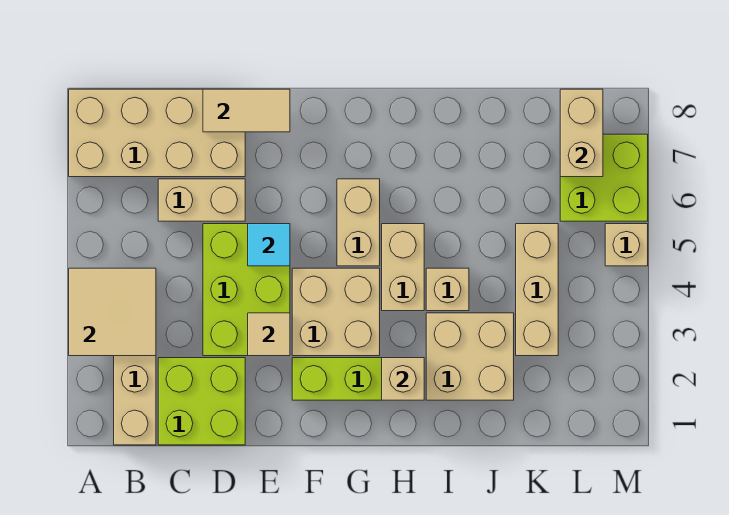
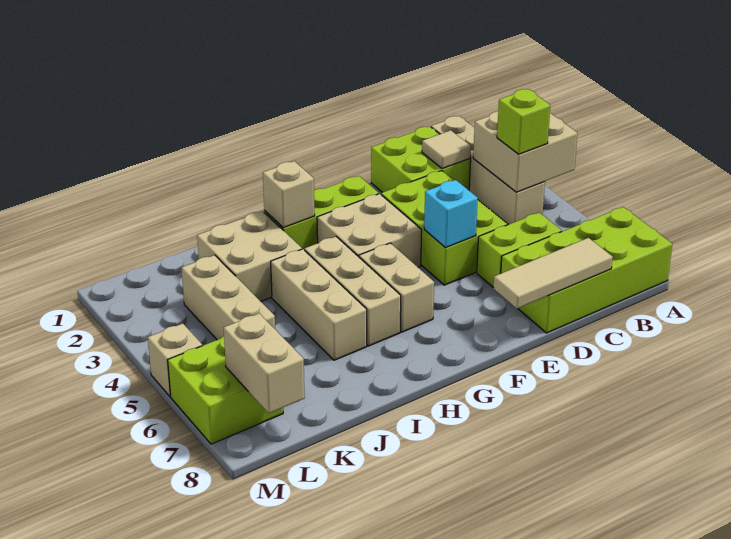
tan 2x2 tile [69,268,156,356] -> tan 2x2 brick [473,112,577,192]
tan 2x4 brick [69,89,245,177] -> lime 2x4 brick [501,207,672,333]
none -> lime 1x1 brick [497,89,550,154]
tan 1x2 brick [158,179,245,221] -> lime 1x2 brick [477,213,562,288]
tan 1x2 tile [203,89,290,132] -> tan 1x3 tile [494,238,613,309]
tan 1x1 tile [248,313,290,356] -> tan 1x1 tile moved to [422,130,471,169]
cyan 1x1 tile [248,224,290,266] -> cyan 1x1 brick [424,180,478,248]
tan 1x2 brick [382,224,424,311] -> tan 1x3 brick [305,237,401,346]
tan 1x1 brick [426,268,469,311] -> tan 1x3 brick [271,249,367,360]

